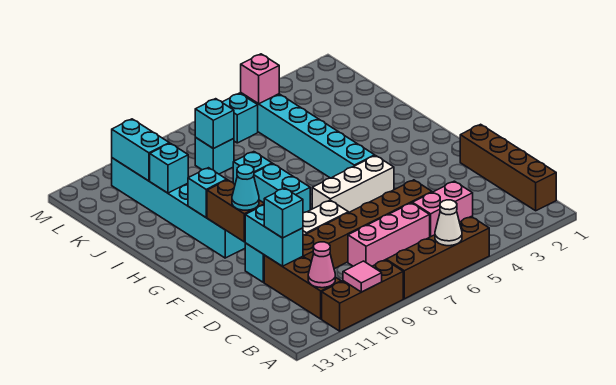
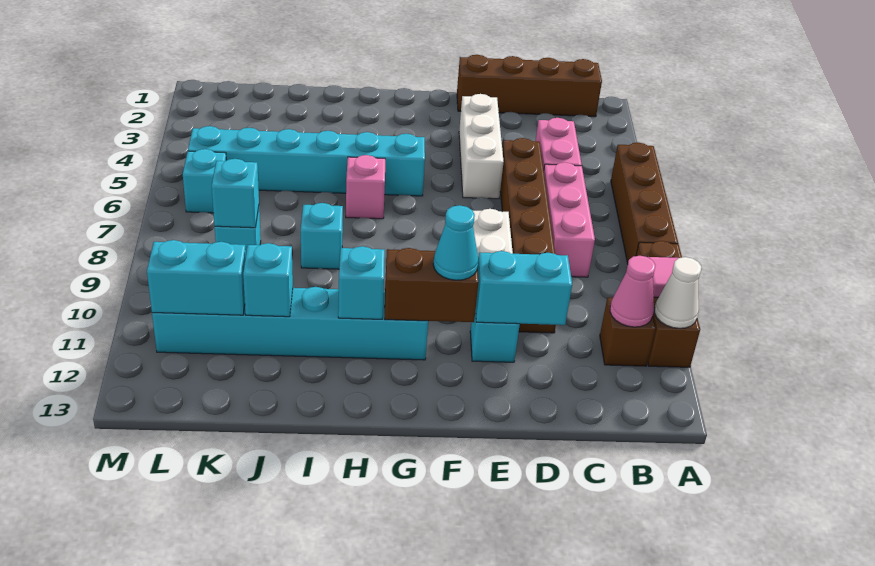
white 1x1 cone [435,200,462,246] -> white 1x1 cone moved to [655,257,701,328]
brown 1x3 brick [264,255,341,319] -> brown 1x1 brick [600,298,655,366]
cyan 1x1 brick [264,188,303,238] -> none
white 1x3 brick [312,156,394,213] -> white 1x3 brick moved to [459,94,504,199]
cyan 1x2 brick [254,164,310,213] -> none
pink 1x1 brick [241,54,279,104] -> pink 1x1 brick moved to [346,155,385,219]

